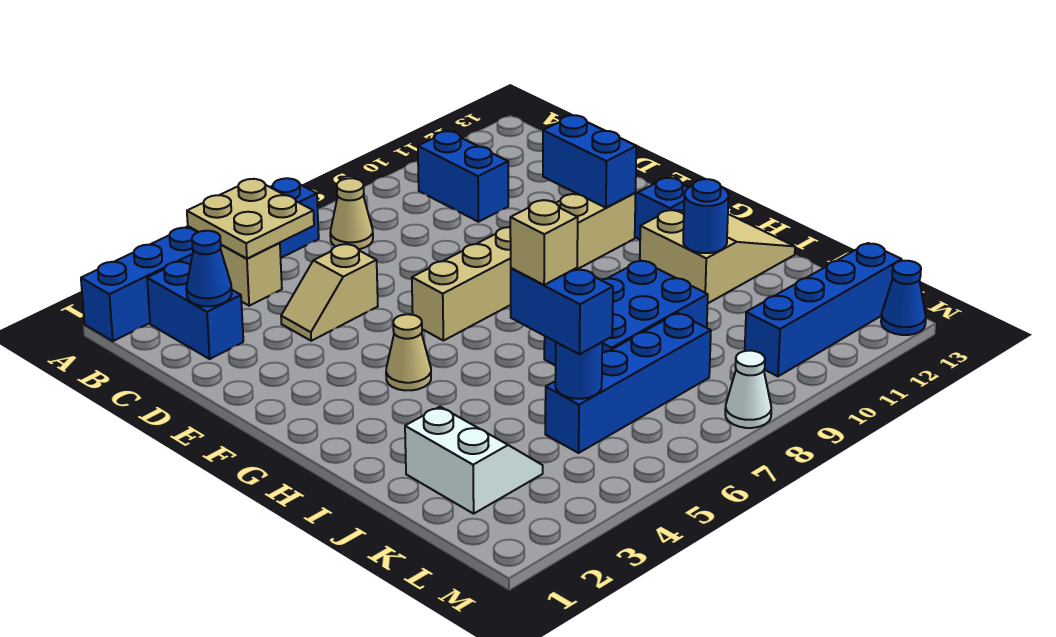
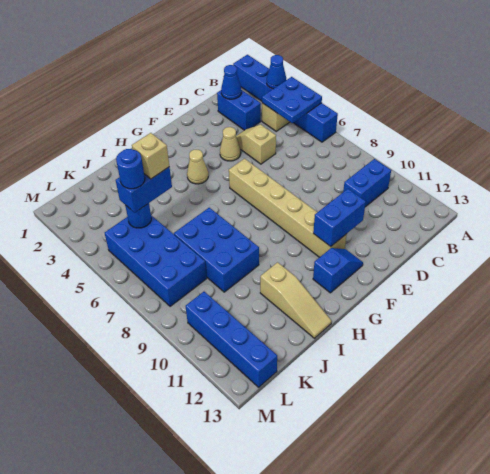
tan 2x2 plate [187,179,314,259] -> blue 2x2 plate [262,77,322,123]
blue 1x2 brick [147,261,243,359] -> blue 1x2 brick turned to [217,90,261,130]
tan 1x1 cone [330,178,373,249] -> tan 1x1 cone moved to [220,127,241,161]
tan 2x3 slope [640,210,795,303] -> tan 1x3 slope [260,262,332,338]
blue 1x1 round brick [683,179,728,253] -> blue 1x1 round brick moved to [116,149,145,189]
white 2x2 slope [405,407,543,514] -> none
blue 1x4 brick [545,313,711,453] -> blue 2x4 brick [105,215,207,306]
white 1x1 cone [725,351,771,428] -> none
blue 1x1 cone [881,261,926,335] -> blue 1x1 cone moved to [267,55,286,89]

